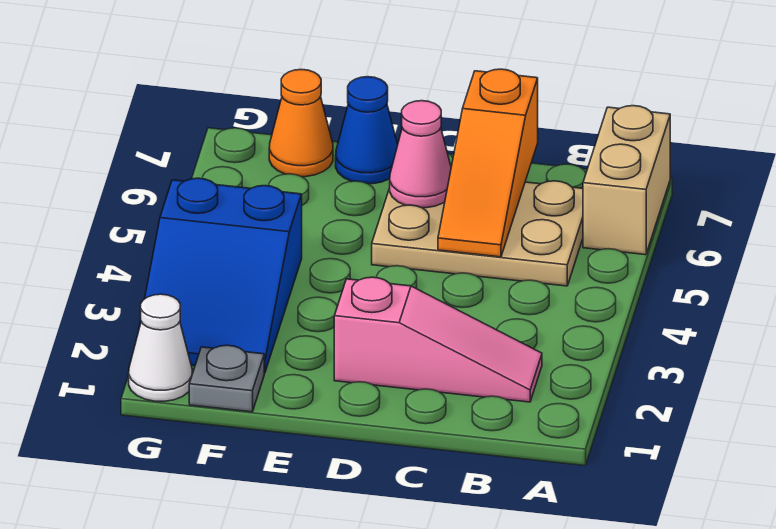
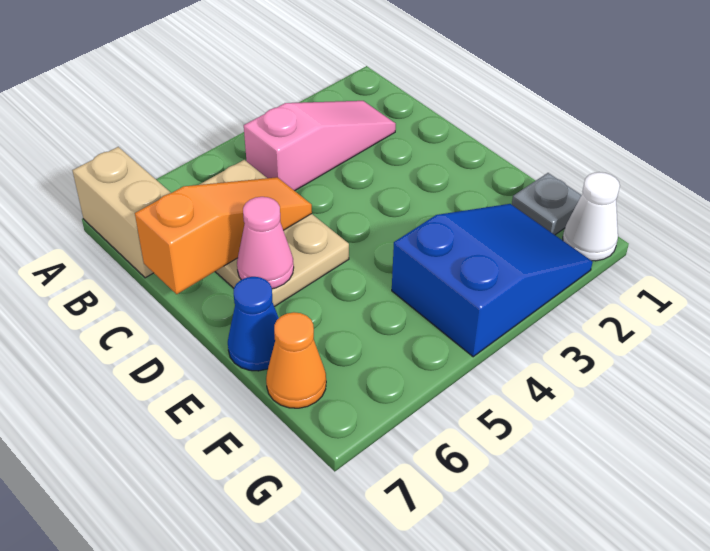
tan 1x2 brick [583,106,670,255] -> tan 1x2 brick turned to [73,147,171,278]
pink 1x3 slope [334,277,542,402] -> pink 1x3 slope turned to [244,101,396,191]

